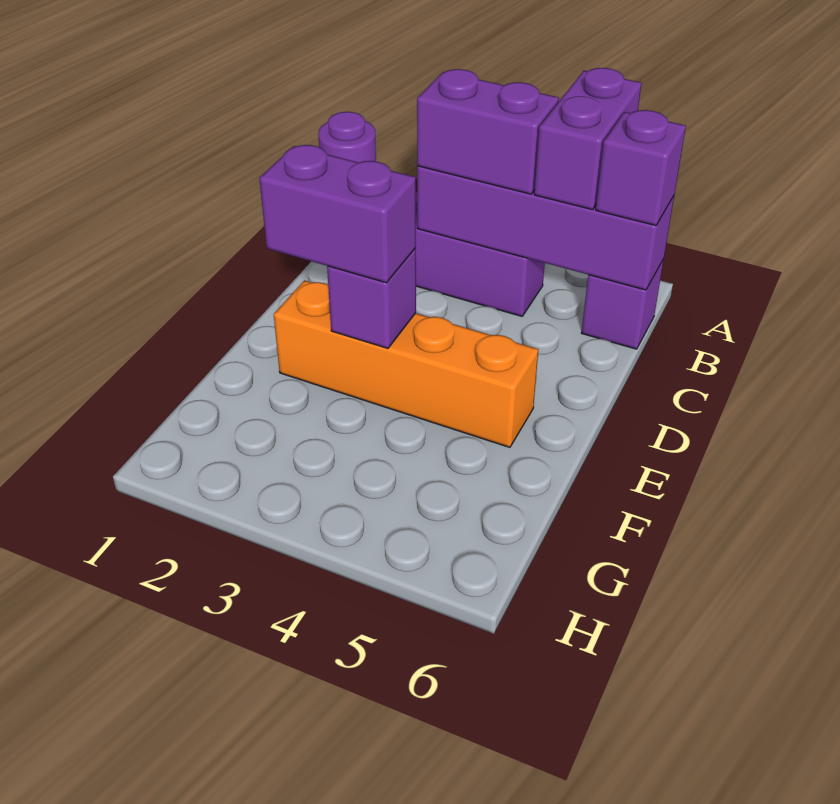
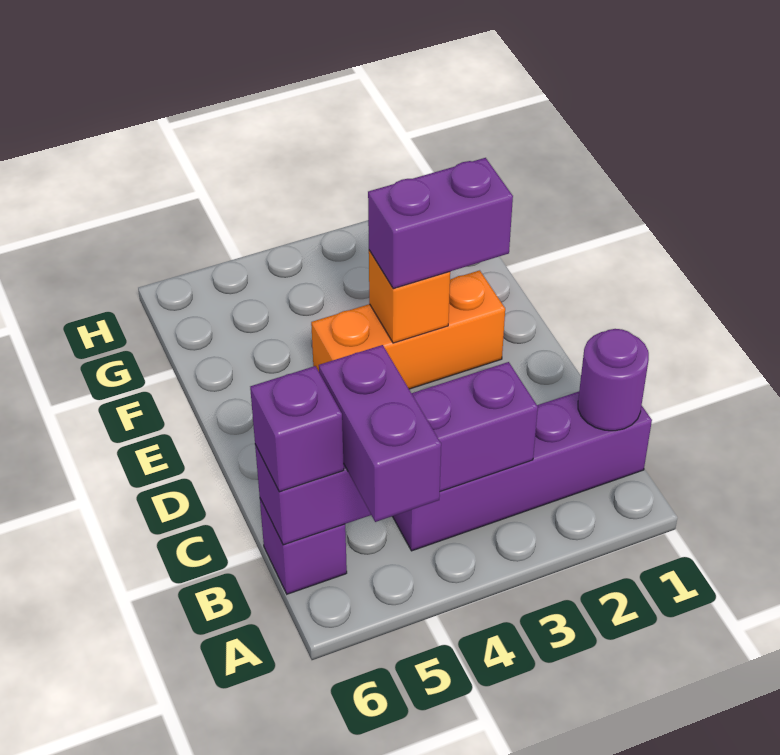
purple 1x2 brick [417,69,559,194] -> none
orange 1x4 brick [274,280,538,447] -> orange 1x3 brick [311,270,505,389]
purple 1x1 brick [327,248,416,348] -> orange 1x1 brick [369,250,450,343]

